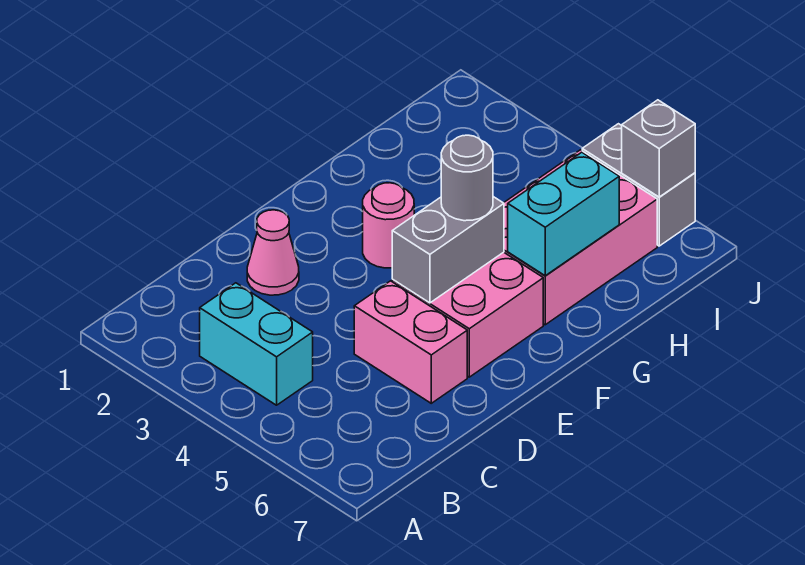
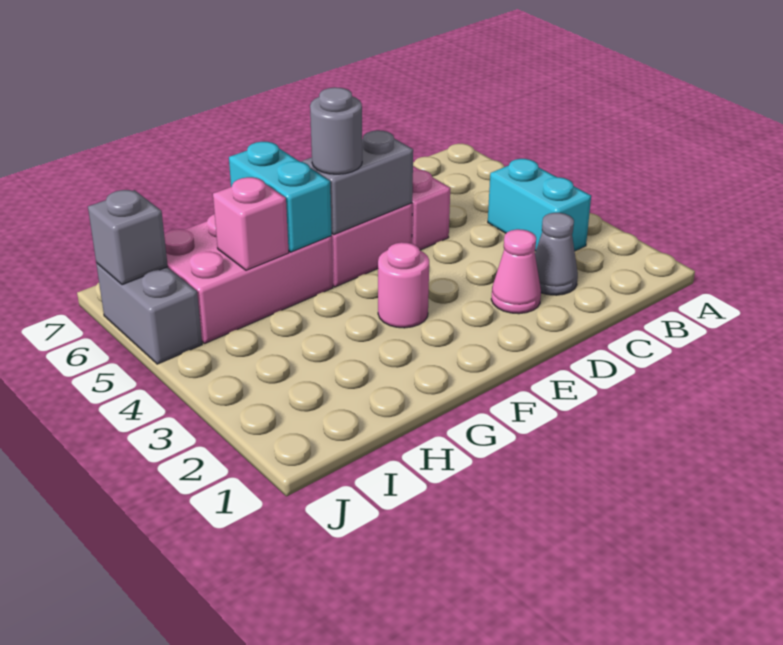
none -> grey 1x1 cone [535,213,578,295]
cyan 1x2 brick [508,152,619,276] -> cyan 1x2 brick turned to [229,142,332,252]
none -> pink 1x1 brick [213,177,289,270]

